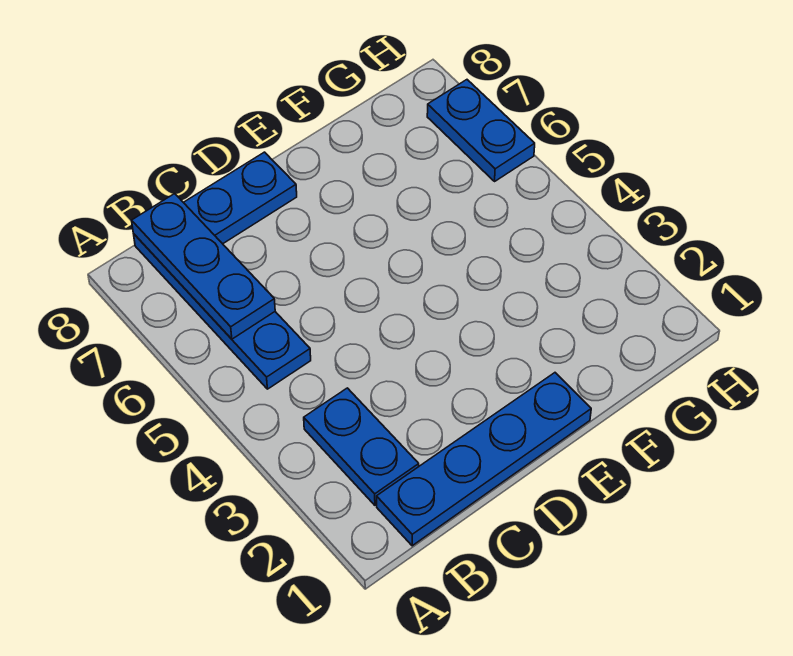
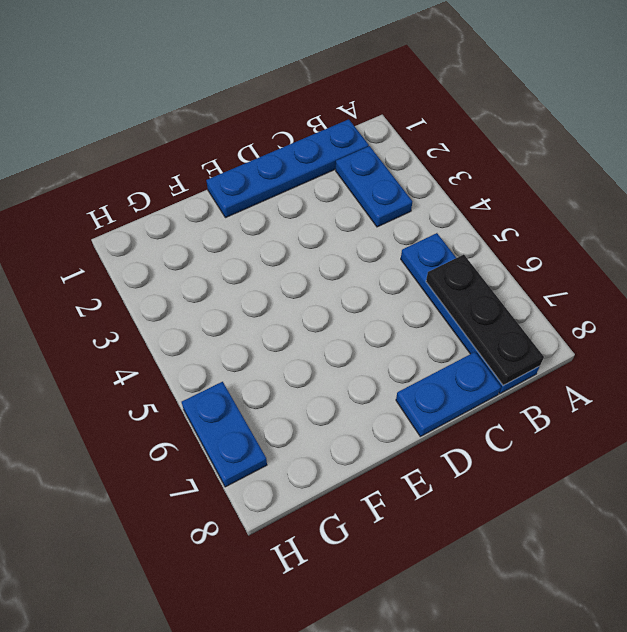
blue 1x3 plate [132,194,275,339] -> black 1x3 plate [426,255,544,385]

